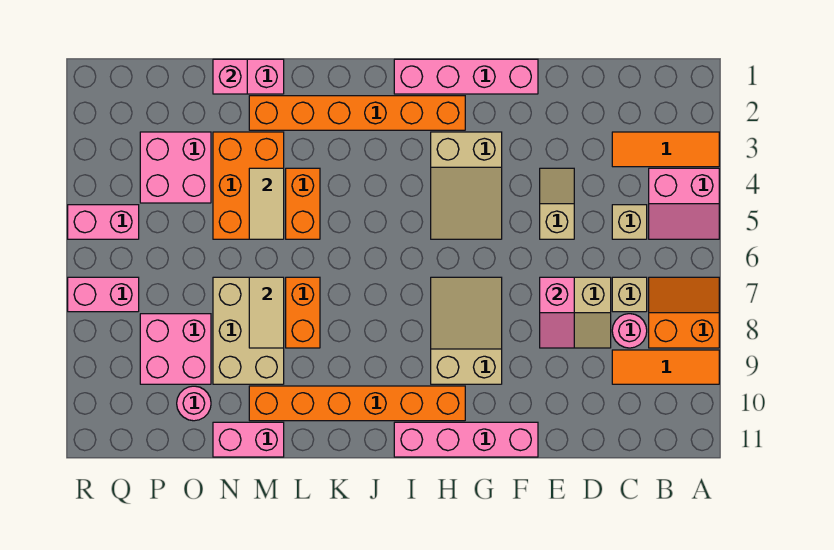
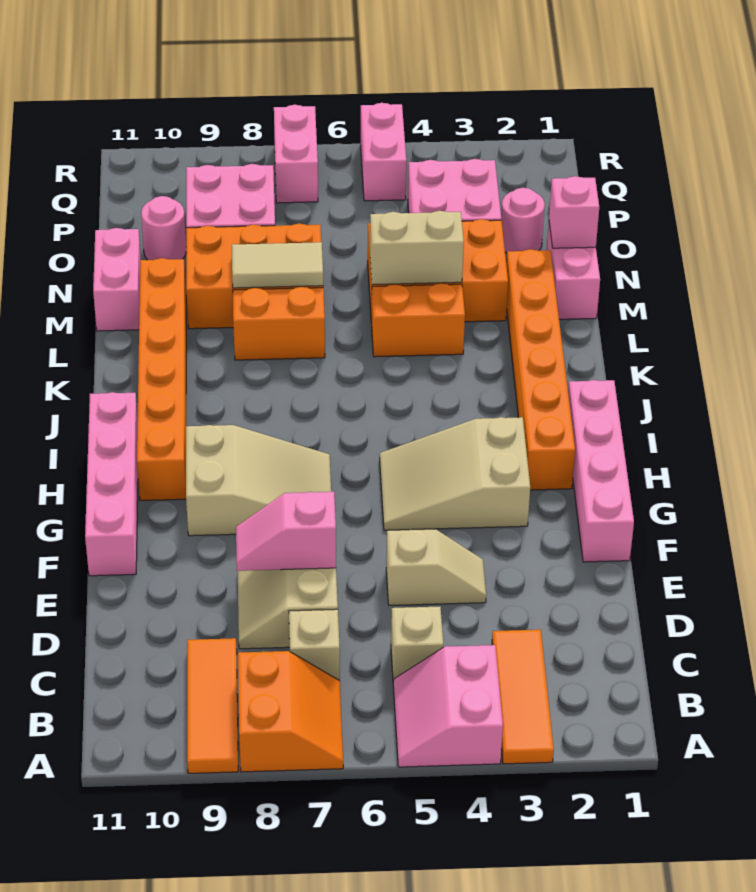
pink 1x1 round brick [612,314,647,348] -> pink 1x1 round brick moved to [501,188,545,253]
tan 1x2 tile [249,168,284,239] -> tan 1x2 brick [370,211,464,285]
tan 2x3 brick [213,277,284,384] -> orange 2x3 brick [186,224,323,329]

